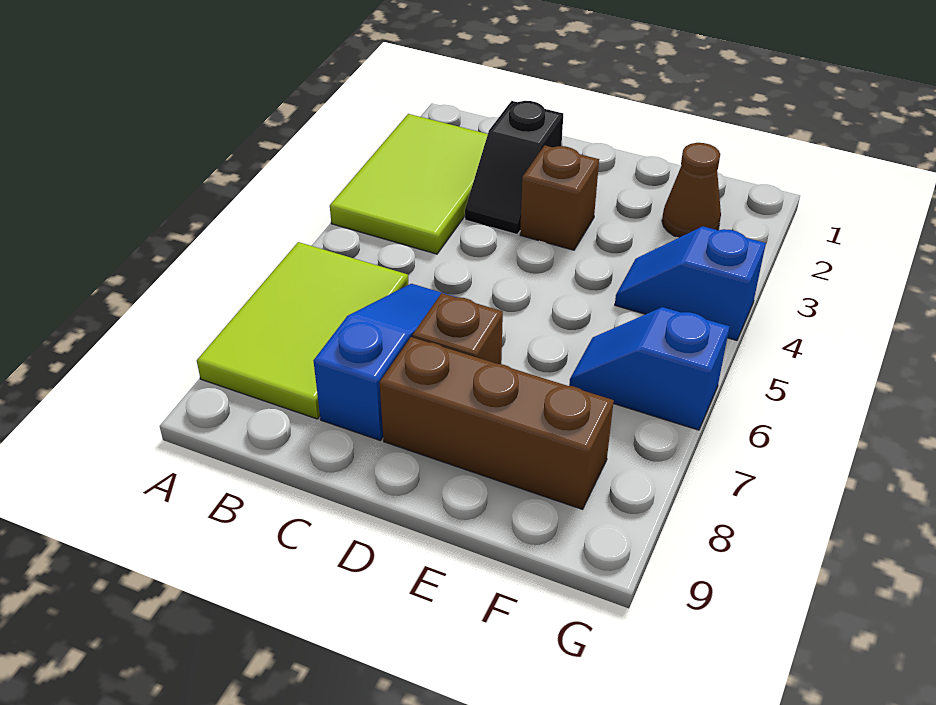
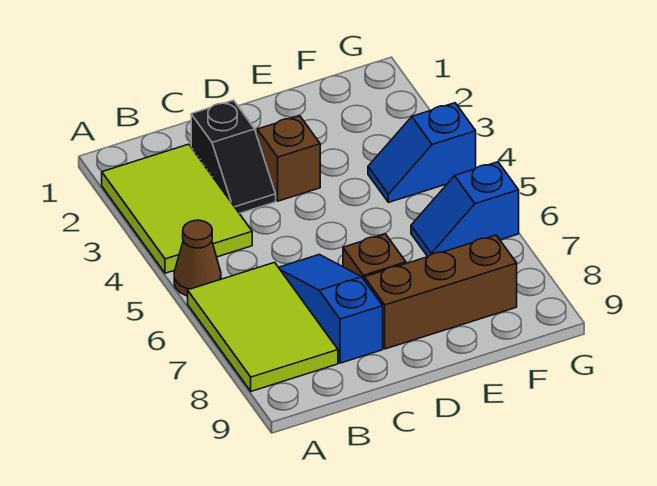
brown 1x1 cone [662,143,721,238] -> brown 1x1 cone moved to [174,220,221,296]

